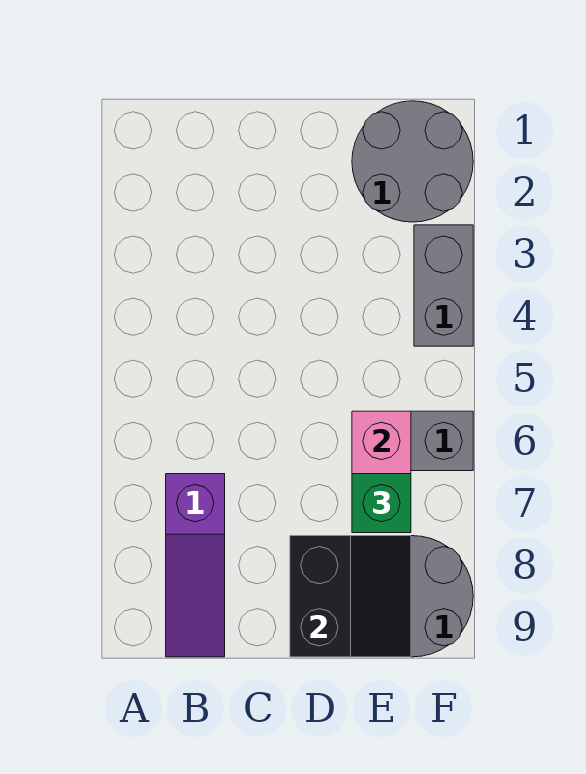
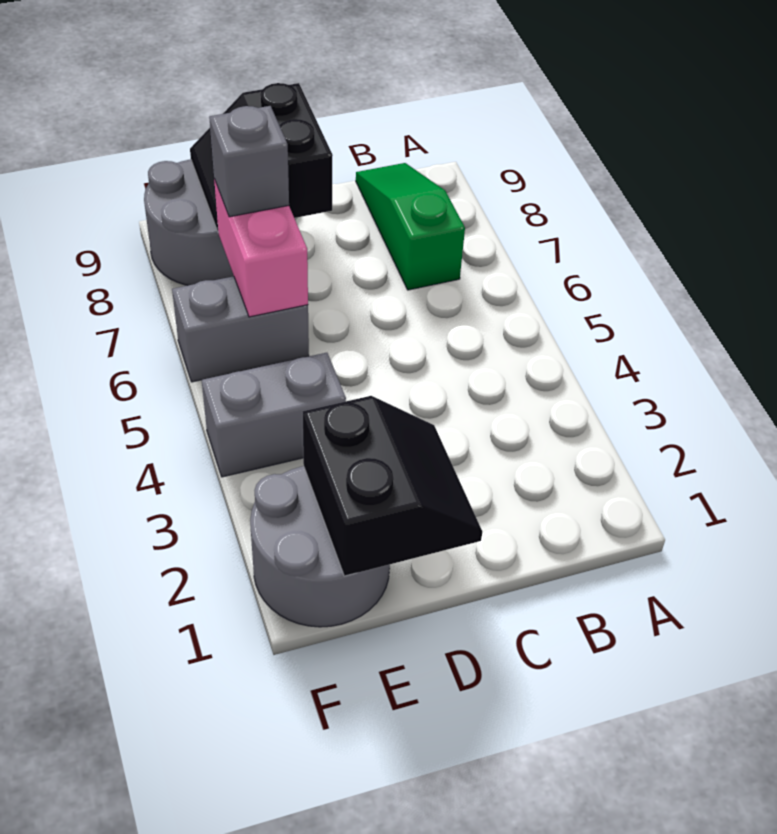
purple 1x3 slope [166,474,225,657] -> green 1x3 slope [356,163,465,290]
none -> black 2x2 slope [303,396,482,576]
green 1x1 brick [352,474,411,533] -> grey 1x1 brick [209,106,289,217]
grey 1x2 brick [414,225,473,346] -> grey 1x2 brick turned to [202,353,346,477]

